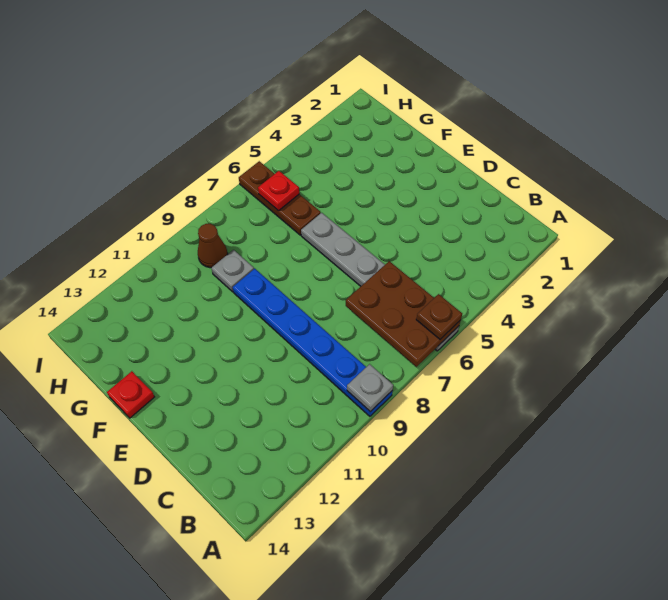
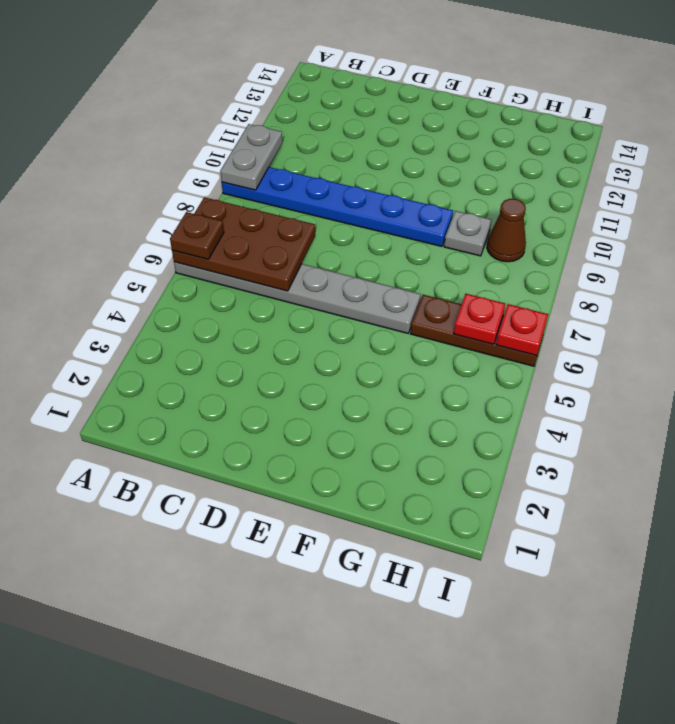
grey 1x1 plate [347,364,393,412] -> grey 1x2 plate [220,124,282,190]
red 1x1 plate [107,371,154,418] -> red 1x1 plate moved to [496,304,548,356]

